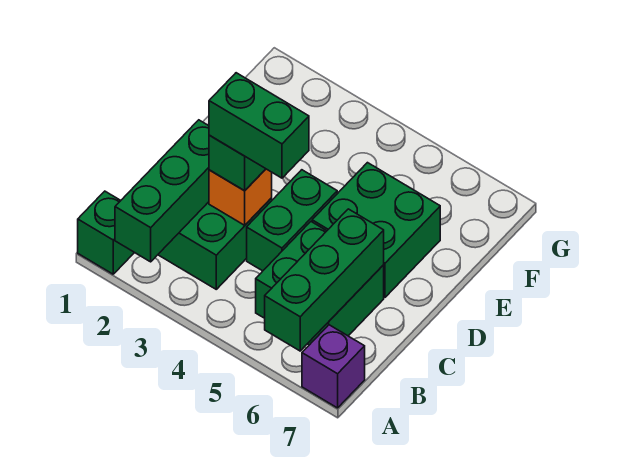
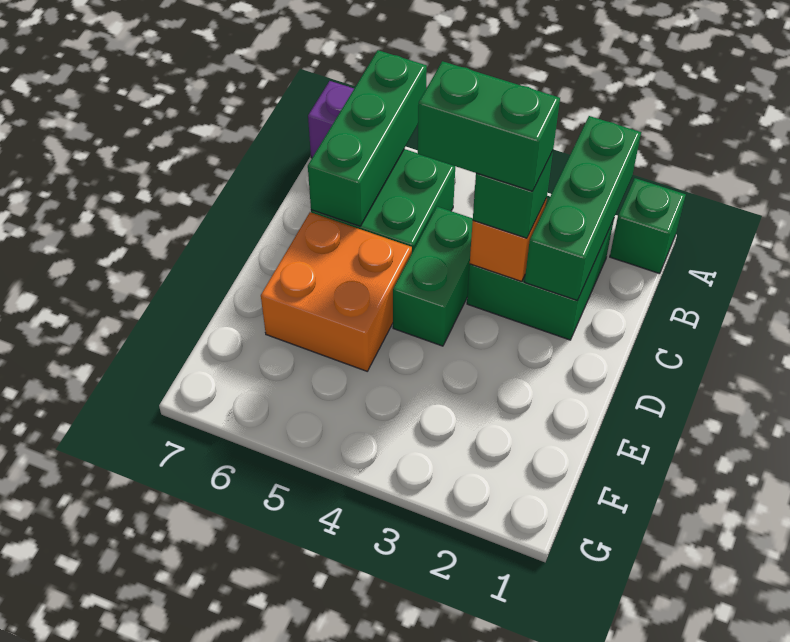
green 2x2 brick [312,163,440,297] -> orange 2x2 brick [261,212,412,371]

